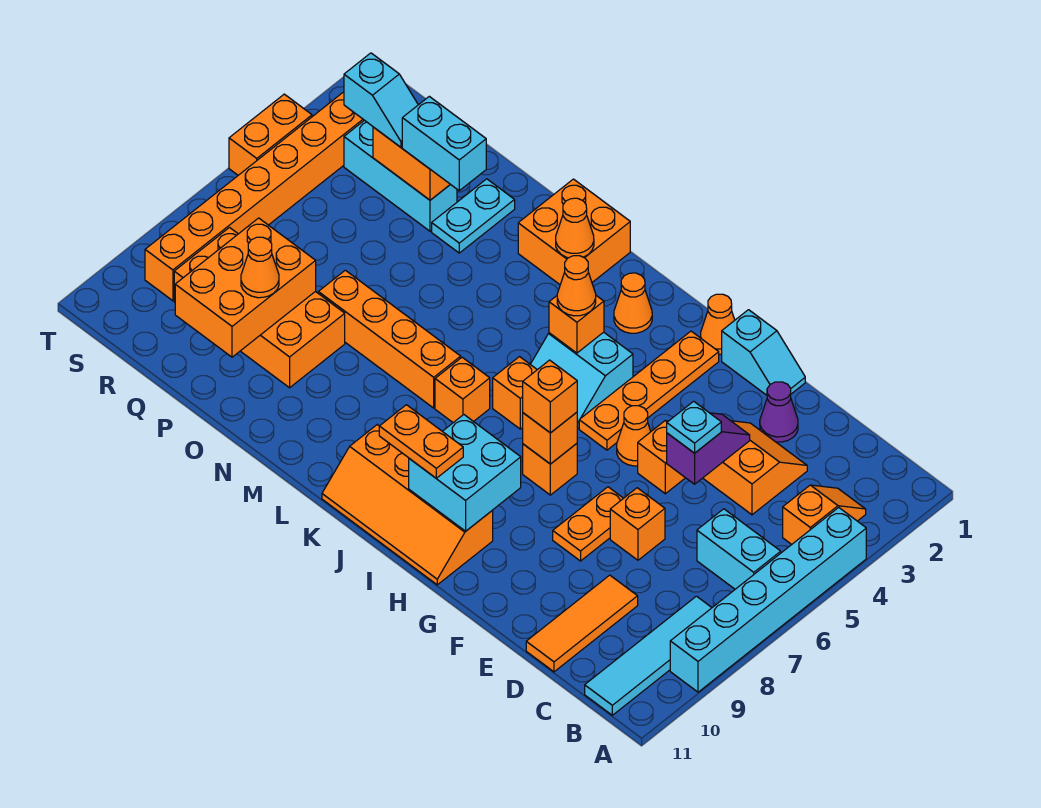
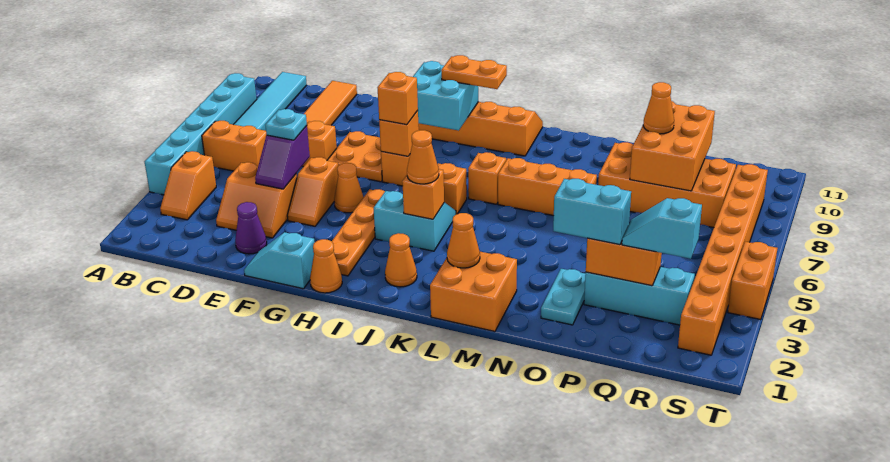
cyan 1x2 brick [697,509,781,589] -> orange 1x2 brick [202,121,267,171]
orange 1x2 plate [553,487,623,561] -> orange 2x2 plate [327,131,382,182]
orange 1x4 brick [318,270,461,408] -> orange 1x3 brick [498,158,597,216]

